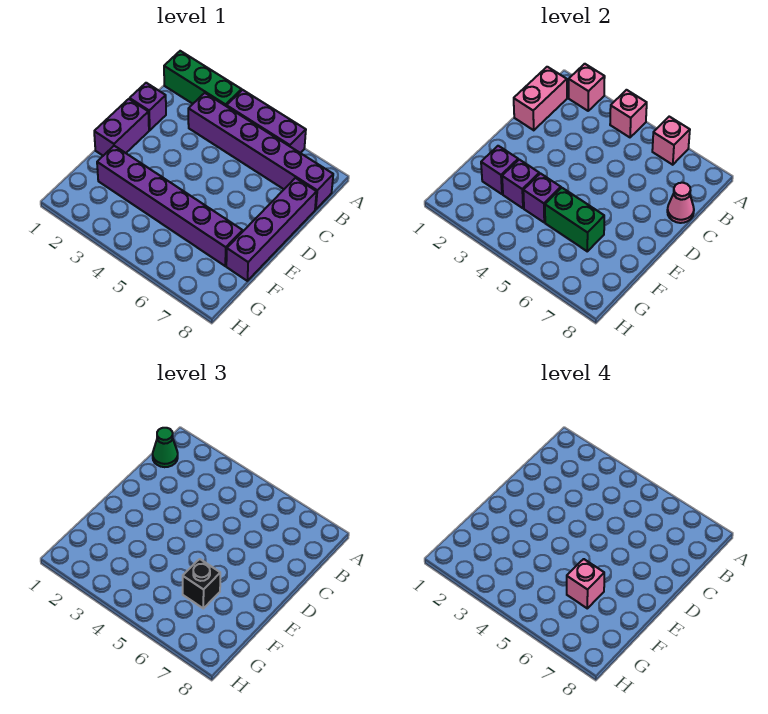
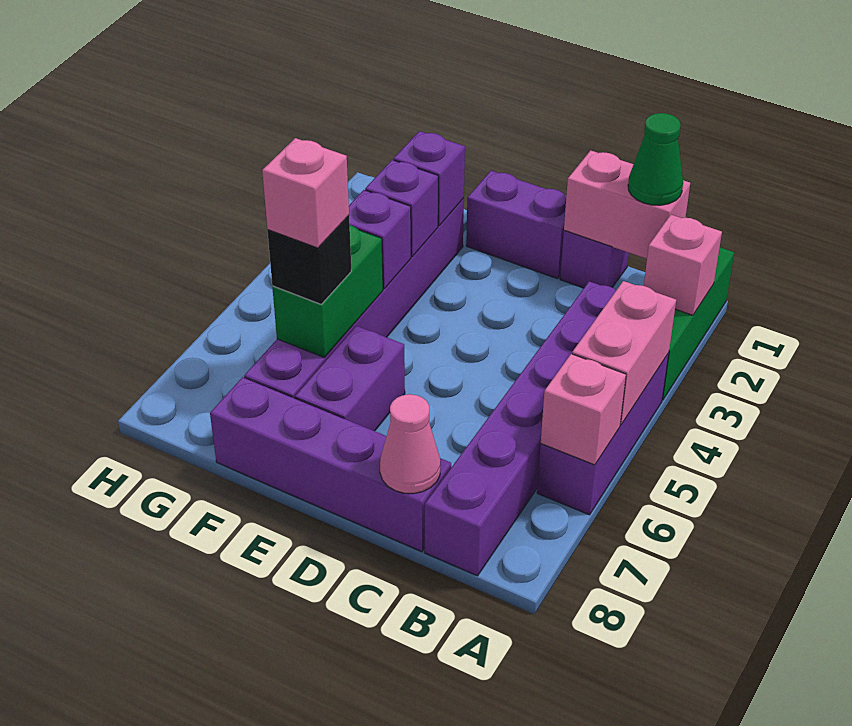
pink 1x1 brick [610,90,647,137] -> pink 1x2 brick [572,281,676,425]
none -> purple 1x2 brick [295,326,405,431]

